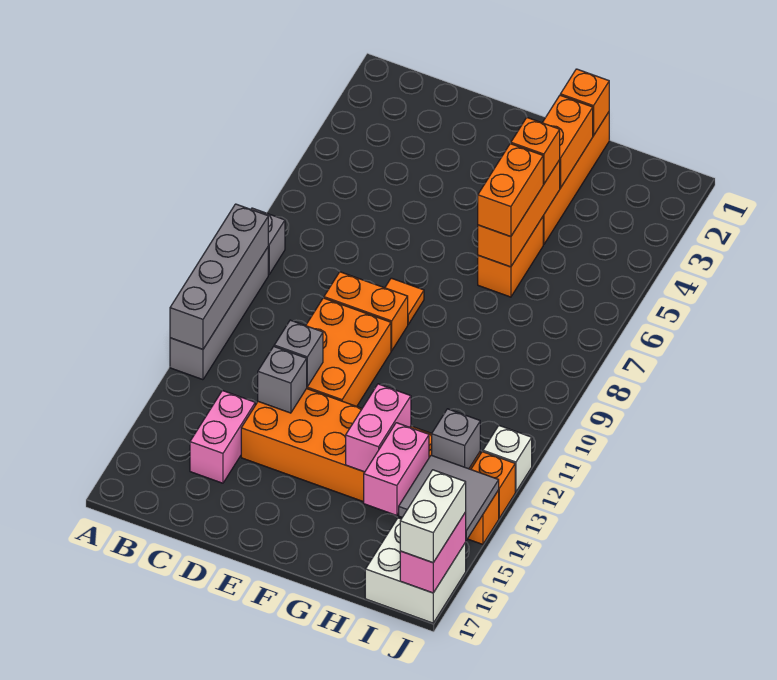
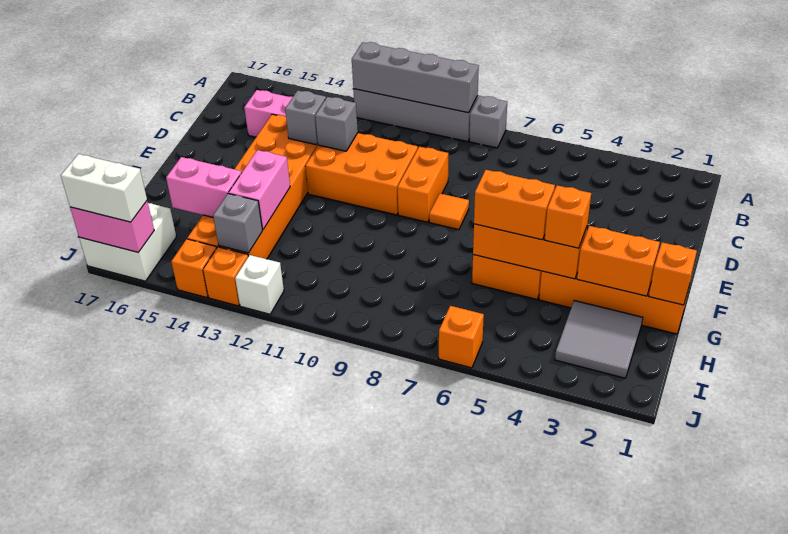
pink 1x2 brick [346,384,411,472] -> pink 1x2 brick turned to [229,150,290,230]
grey 2x2 tile [399,455,499,540] -> grey 2x2 tile moved to [555,301,643,378]
none -> orange 1x1 brick [439,306,484,368]

